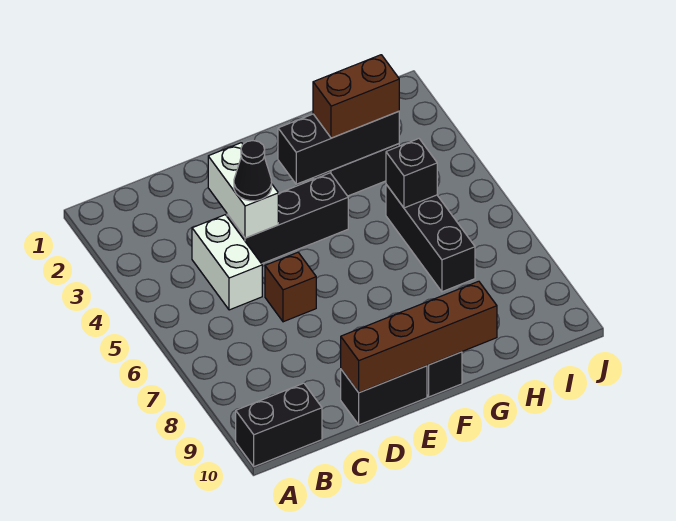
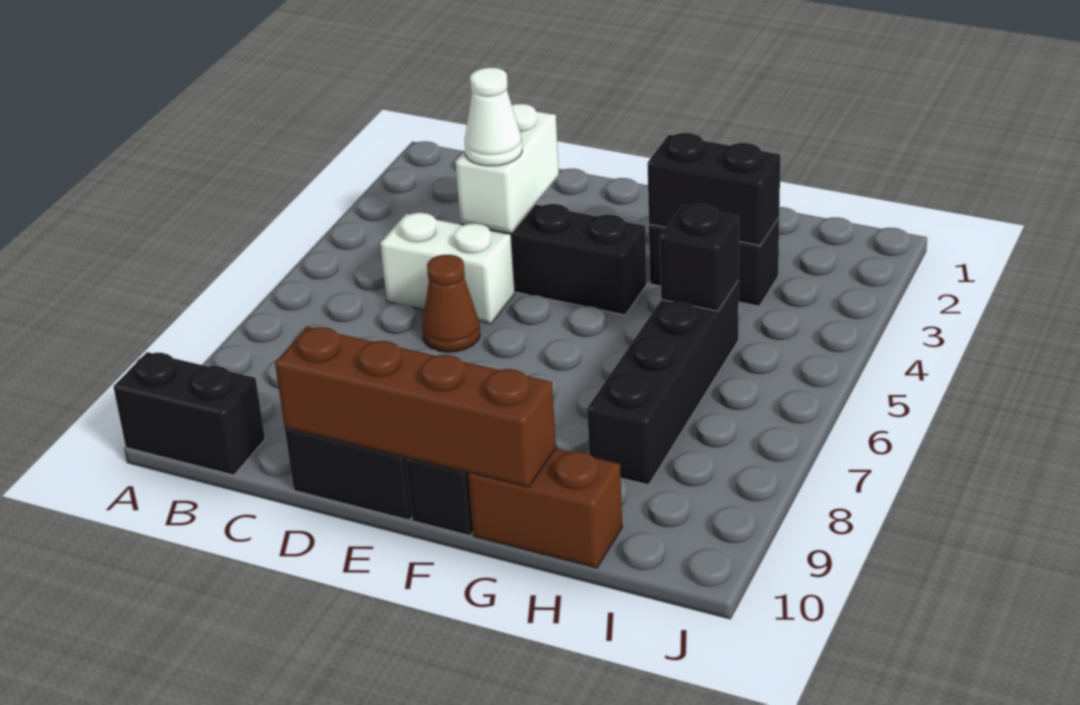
white 1x2 brick [192,215,262,310] -> white 1x2 brick turned to [380,213,515,324]
black 1x1 cone [234,141,272,201] -> white 1x1 cone [464,68,522,166]
brown 1x1 brick [265,252,316,322] -> brown 1x1 cone [422,255,480,352]
black 1x3 brick [278,111,399,184] -> black 1x2 brick [648,133,780,245]
brown 1x2 brick [313,55,399,138] -> brown 1x2 brick moved to [468,449,622,568]
black 1x3 brick [386,184,475,292] -> black 1x4 brick [587,280,739,485]

